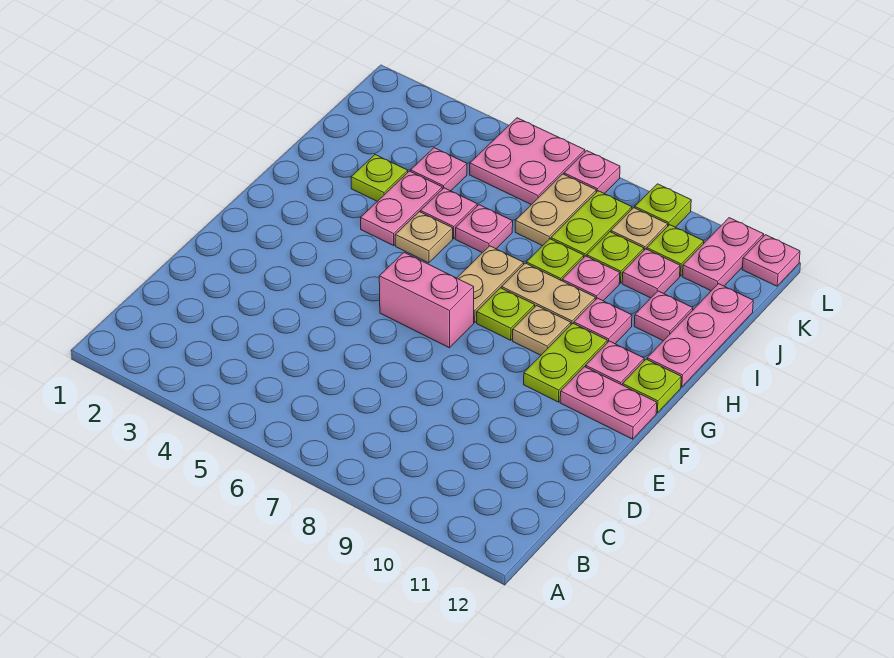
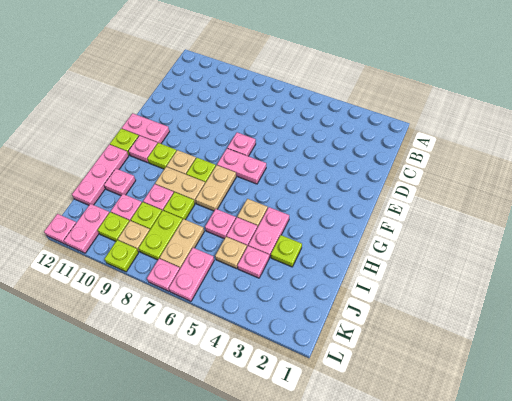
pink 1x2 brick [379,253,474,348] -> pink 1x2 plate [217,149,266,184]
lime 1x2 plate [524,323,607,402] -> lime 1x1 plate [147,143,177,169]
pink 1x1 plate [574,298,632,344] -> pink 1x1 plate moved to [227,132,256,156]
none -> tan 1x1 plate [215,237,247,269]
pink 2x2 plate [470,118,585,205] -> pink 1x2 plate [169,248,214,301]

